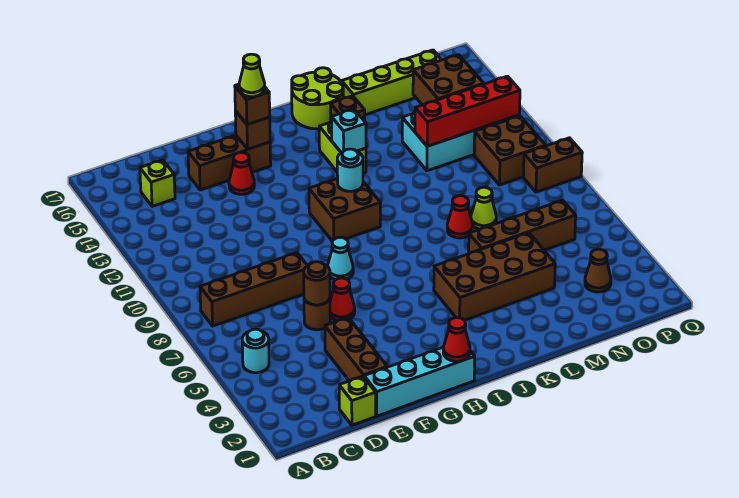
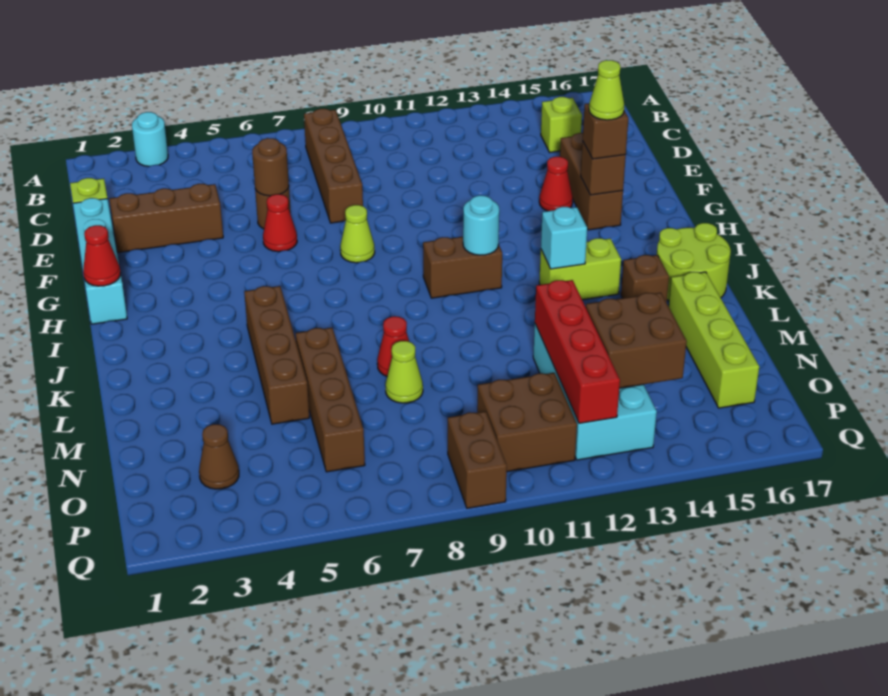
cyan 1x1 round brick [242,329,269,373] -> cyan 1x1 round brick moved to [132,112,168,166]
cyan 1x1 cone [327,237,353,280] -> lime 1x1 cone [340,205,375,263]
brown 2x2 brick [309,178,380,241] -> brown 1x2 brick [423,237,502,298]
brown 2x4 brick [434,233,555,320] -> brown 1x4 brick [244,286,309,424]

